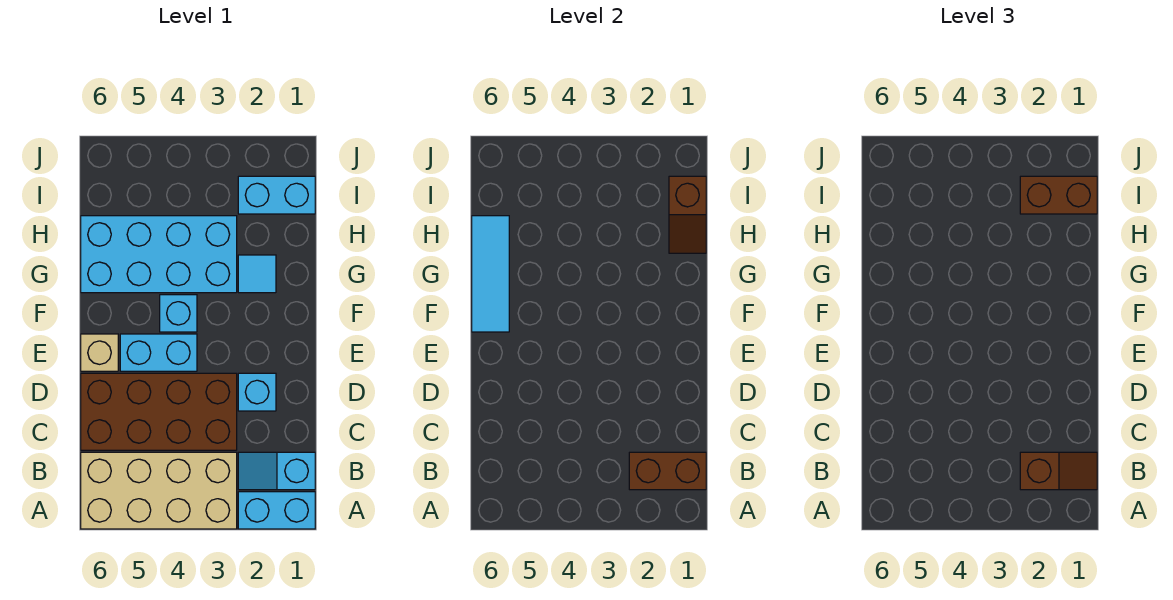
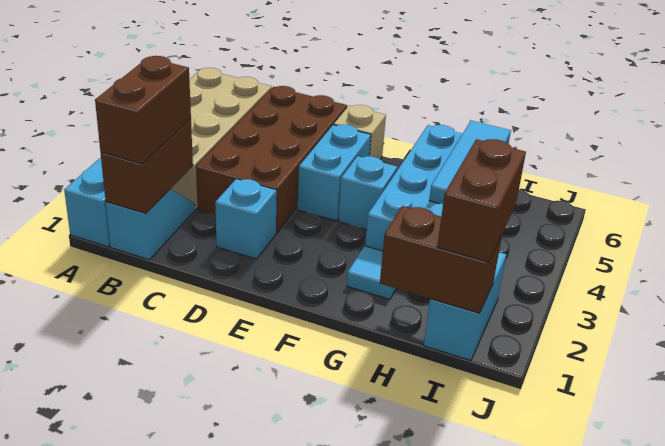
brown 1x2 slope [1020,452,1097,490] -> brown 1x2 brick [95,56,191,164]
cyan 1x3 tile [472,216,509,332] -> cyan 1x3 tile turned to [429,121,511,204]
brown 1x2 slope [669,176,706,253] -> brown 1x2 brick [380,206,502,313]

